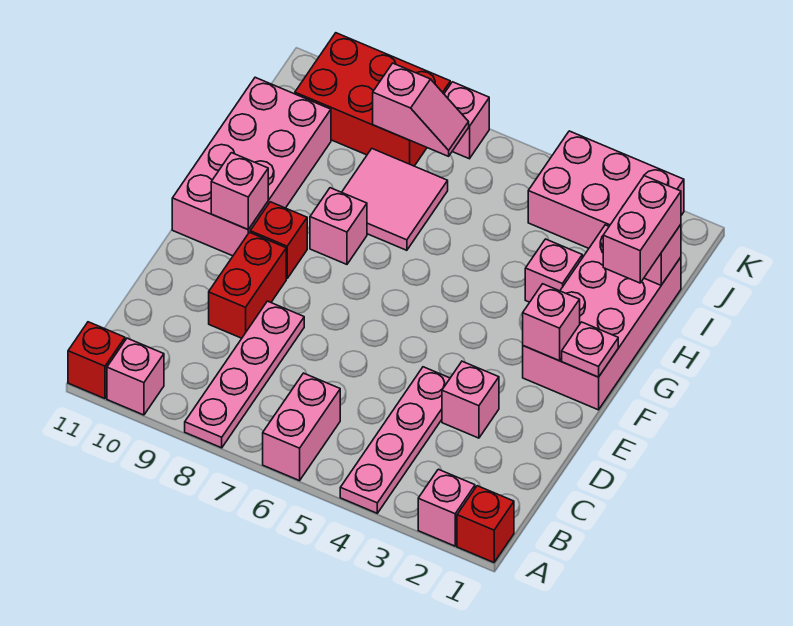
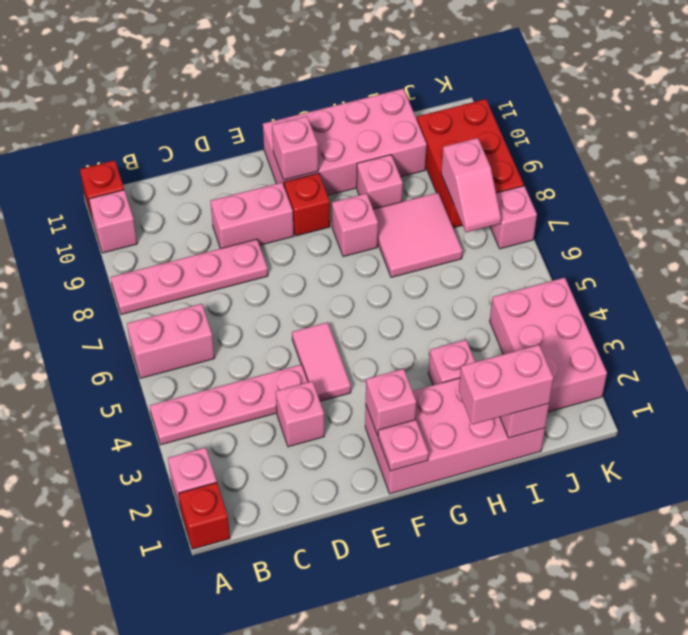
red 1x2 brick [209,232,286,338] -> pink 1x2 brick [210,182,294,248]
none -> pink 1x2 tile [292,322,351,401]
none -> pink 1x1 brick [357,155,403,209]

